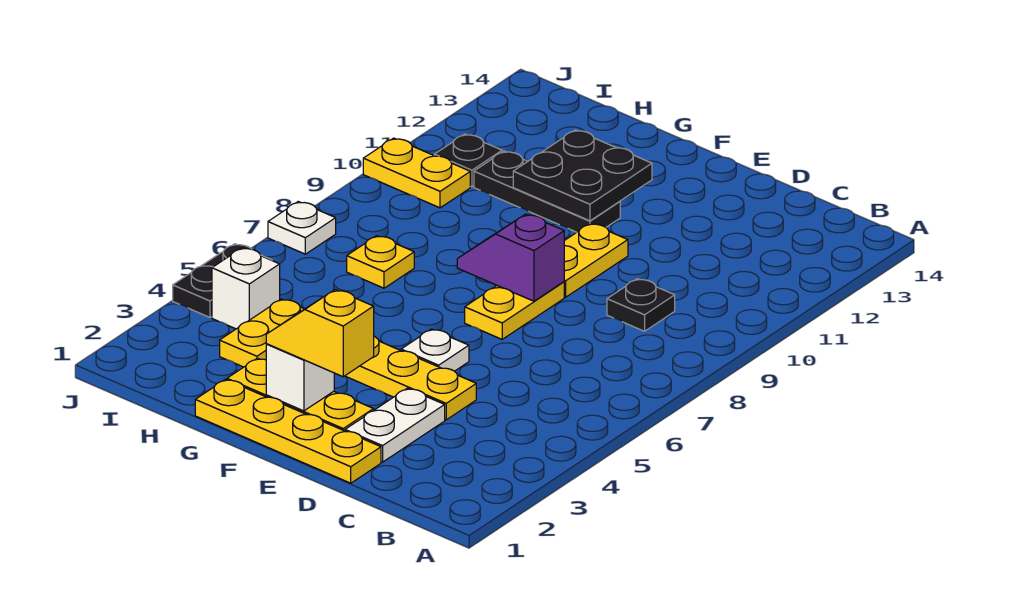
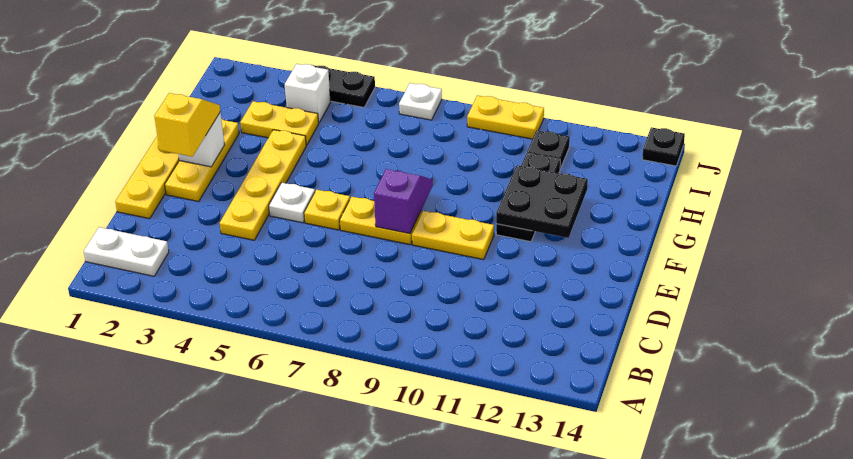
black 1x1 plate [607,279,675,331] -> black 1x1 plate moved to [642,127,685,166]
white 1x2 plate [345,388,445,462] -> white 1x2 plate moved to [84,227,169,276]
yellow 1x1 plate [347,236,414,288] -> yellow 1x1 plate moved to [304,190,350,230]
yellow 1x2 plate [363,138,470,208] -> yellow 1x2 plate turned to [467,96,544,139]

